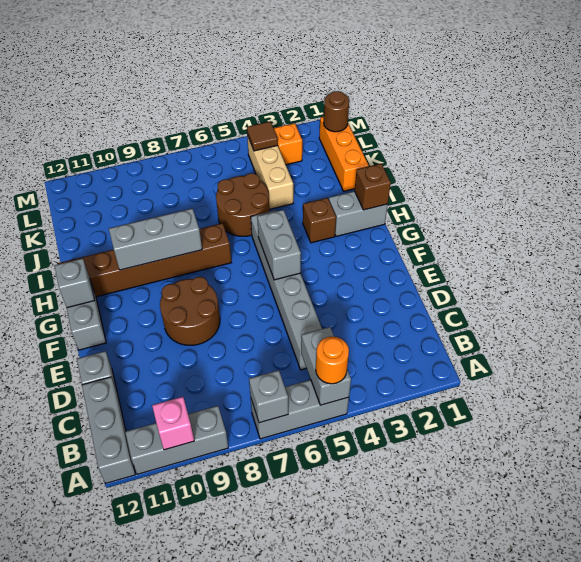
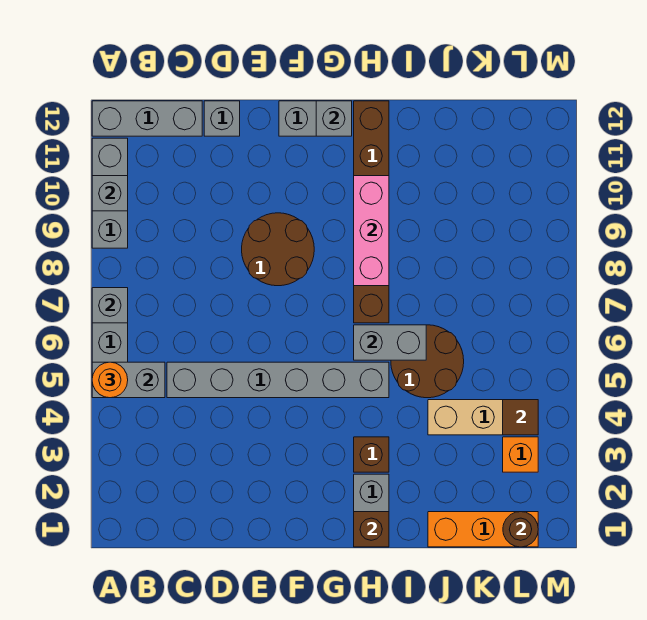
pink 1x1 brick [152,397,194,450] -> grey 1x1 brick [92,176,128,211]
grey 1x2 brick [257,210,301,280] -> grey 1x2 brick moved to [354,325,426,360]
grey 1x3 brick [109,208,202,270] -> pink 1x3 brick [354,176,389,286]

